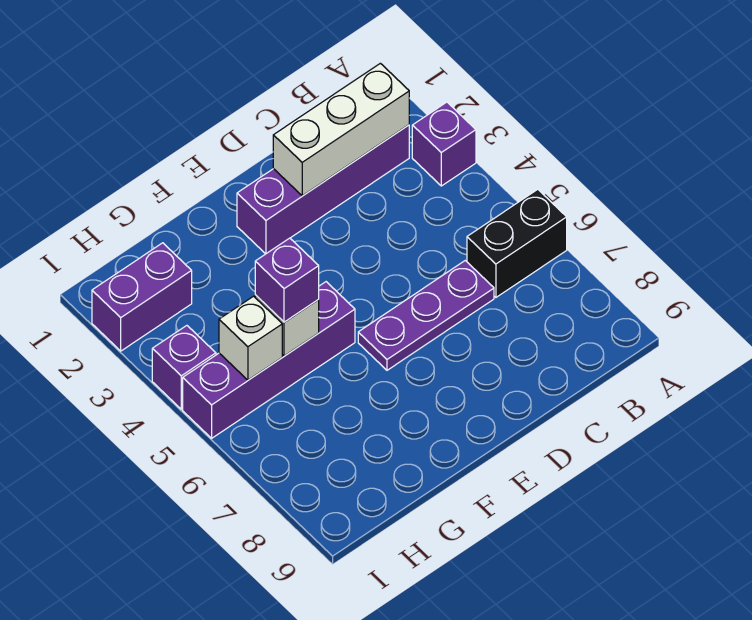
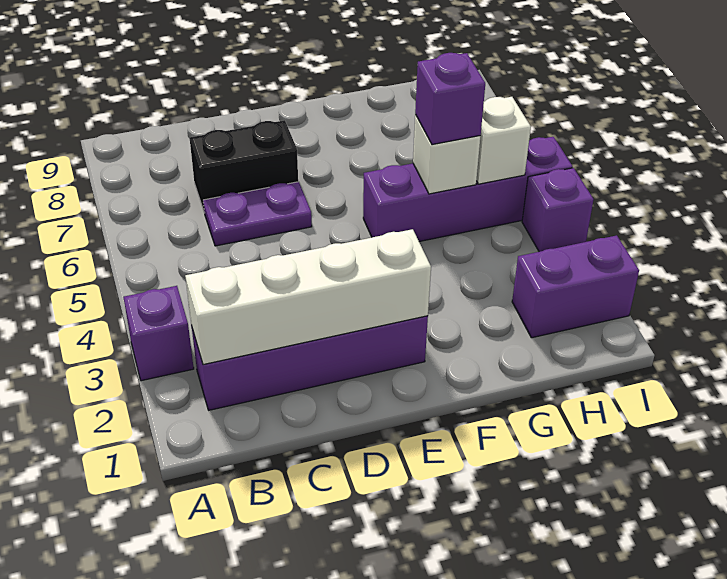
black 1x2 brick [467,189,567,297] -> black 1x2 brick moved to [190,120,298,211]
white 1x3 brick [273,63,409,196] -> white 1x4 brick [185,229,431,365]
purple 1x3 plate [358,261,494,370] -> purple 1x2 plate [203,182,312,246]

